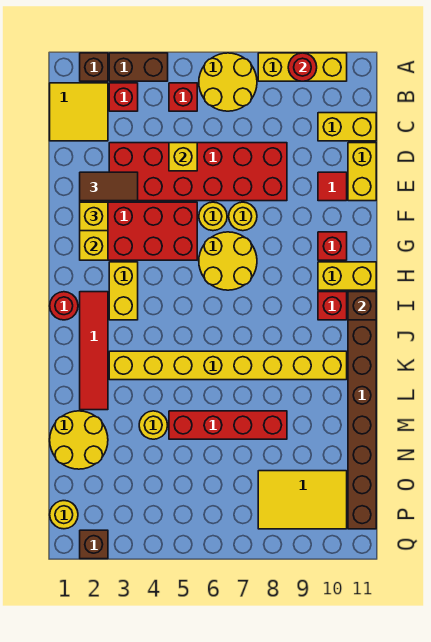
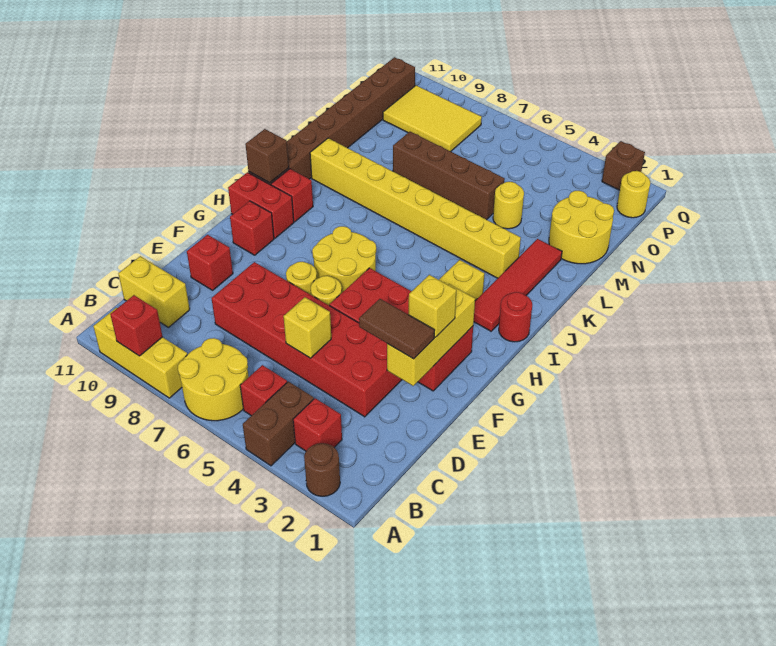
brown 1x1 brick [80,53,108,81] -> brown 1x1 round brick [304,443,340,496]
brown 1x2 brick [109,53,168,81] -> brown 1x2 brick turned to [243,381,314,466]
red 1x1 round brick [288,53,317,81] -> red 1x1 brick [110,295,163,356]
yellow 2x2 tile [50,83,108,141] -> none
yellow 1x2 brick [348,143,376,201] -> none
red 1x1 tile [318,172,347,201] -> red 1x1 brick [187,235,233,290]
yellow 1x2 brick [318,262,376,290] -> red 1x2 brick [228,172,294,238]
red 1x4 brick [169,411,287,439] -> brown 1x4 brick [393,132,505,220]

